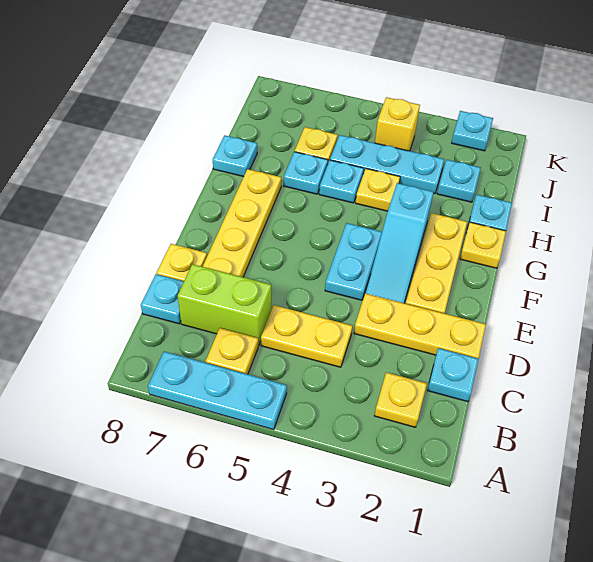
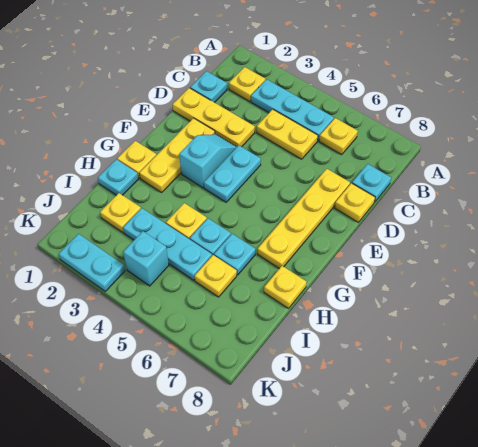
cyan 1x3 plate [148,352,287,430] -> cyan 1x3 plate moved to [251,79,334,141]
lime 1x2 brick [178,264,271,345] -> none
cyan 1x3 slope [366,183,433,303] -> cyan 1x2 slope [179,134,236,188]
cyan 1x1 plate [213,135,257,177] -> yellow 1x1 plate [264,266,306,308]
cyan 1x1 plate [437,160,481,202] -> yellow 1x1 plate [100,193,141,232]
yellow 1x1 brick [375,97,420,151] -> cyan 1x1 brick [123,231,169,286]
cyan 1x1 plate [452,111,493,151] -> cyan 1x2 plate [59,234,125,291]

